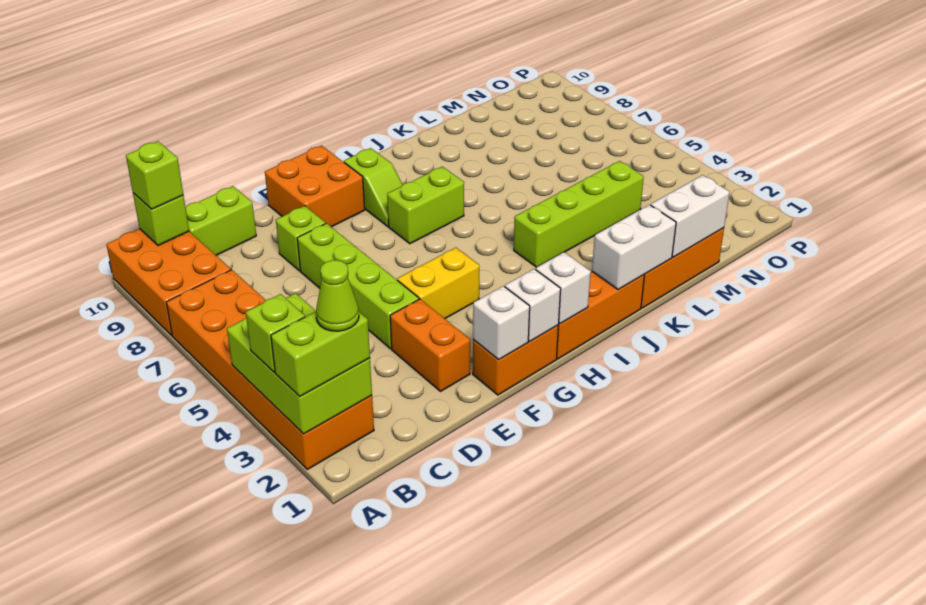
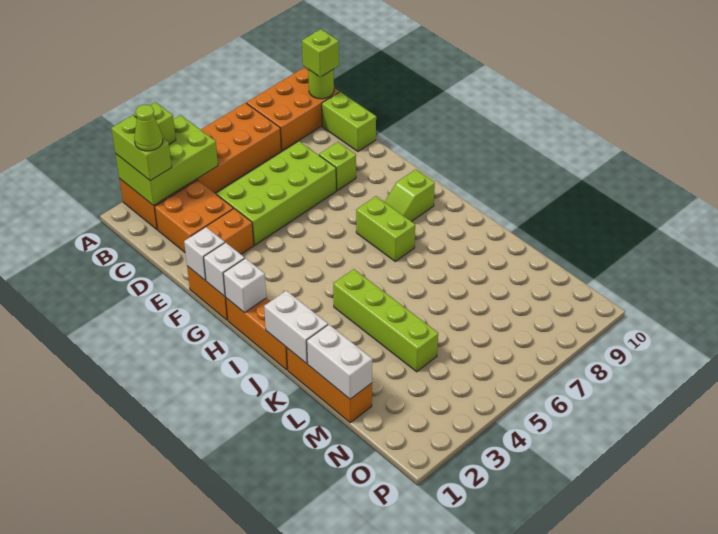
lime 1x1 brick [133,193,189,246] -> lime 1x1 round brick [308,69,334,99]
lime 1x4 brick [297,223,419,349] -> lime 2x4 brick [216,141,336,245]
yellow 1x2 brick [397,247,479,319] -> none
orange 2x2 brick [265,146,365,227] -> orange 2x2 brick moved to [155,180,233,252]

